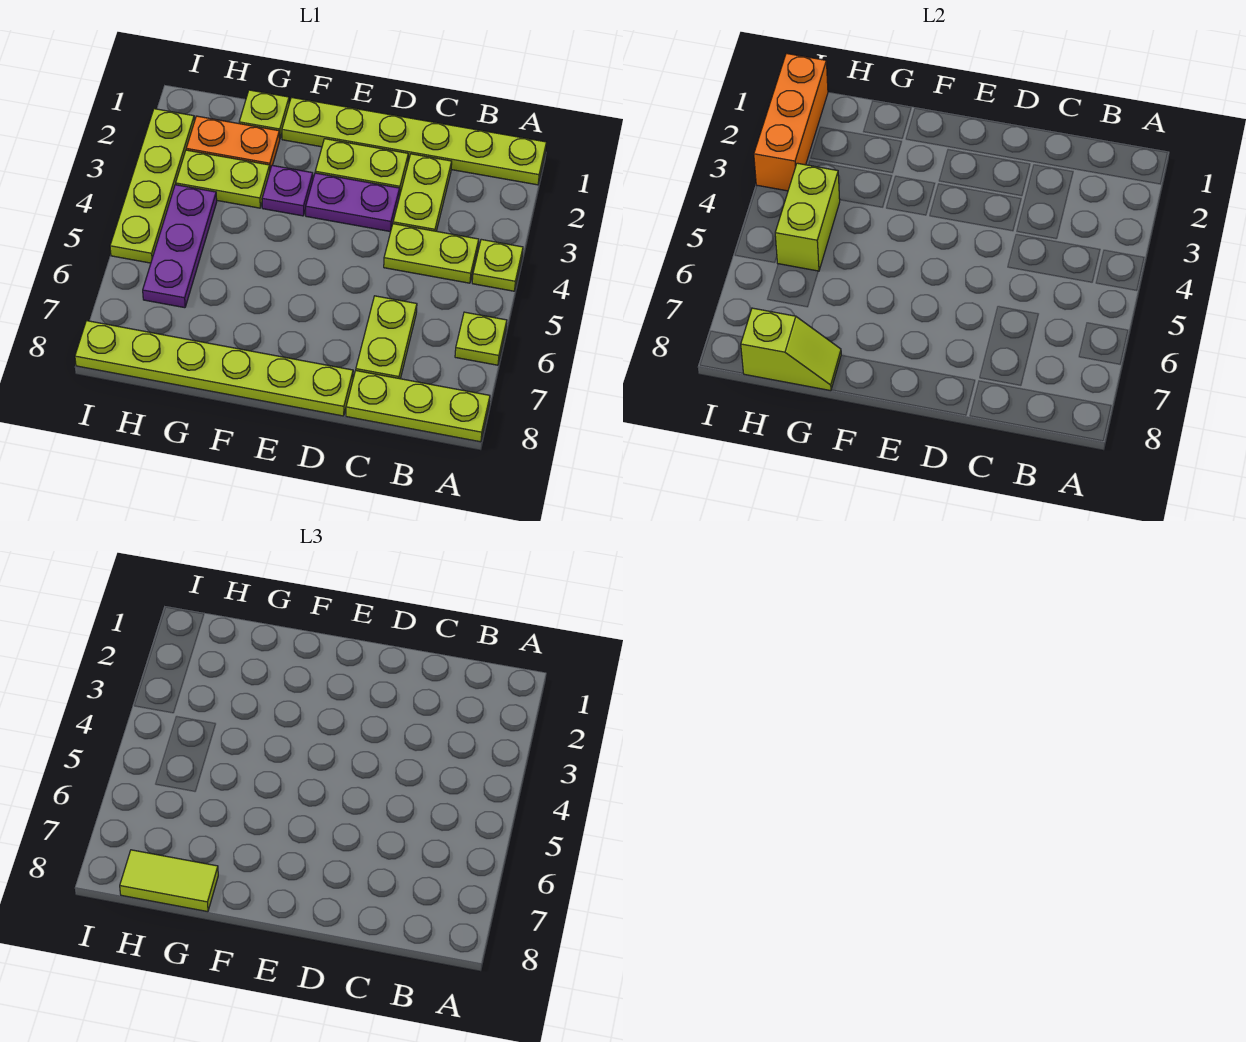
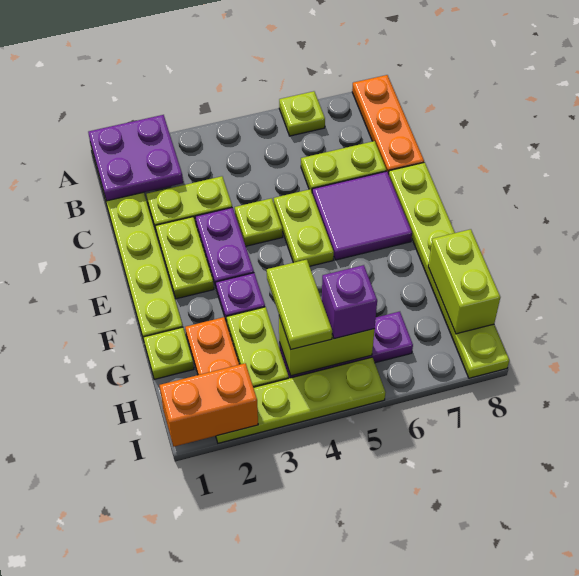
none -> purple 2x2 plate [88,115,183,201]
lime 1x1 plate [472,239,523,291] -> lime 1x1 plate moved to [235,198,283,246]
lime 1x3 plate [346,371,490,442] -> orange 1x3 plate [352,75,424,174]
lime 1x2 plate [384,224,479,283] -> lime 1x2 plate moved to [274,189,334,266]
none -> purple 2x2 tile [312,171,412,260]
lime 1x2 slope [741,308,841,391] -> lime 1x2 brick [428,229,500,334]
lime 1x2 tile [120,850,218,912] -> lime 1x2 tile moved to [267,260,332,349]
none -> purple 1x1 brick [322,265,377,339]
orange 1x3 brick [754,53,828,191] -> orange 1x2 brick [159,363,258,447]

